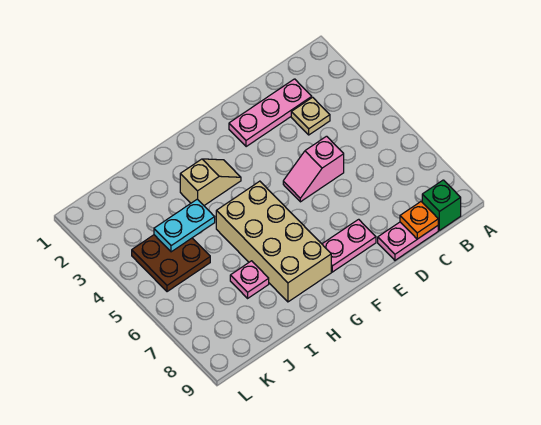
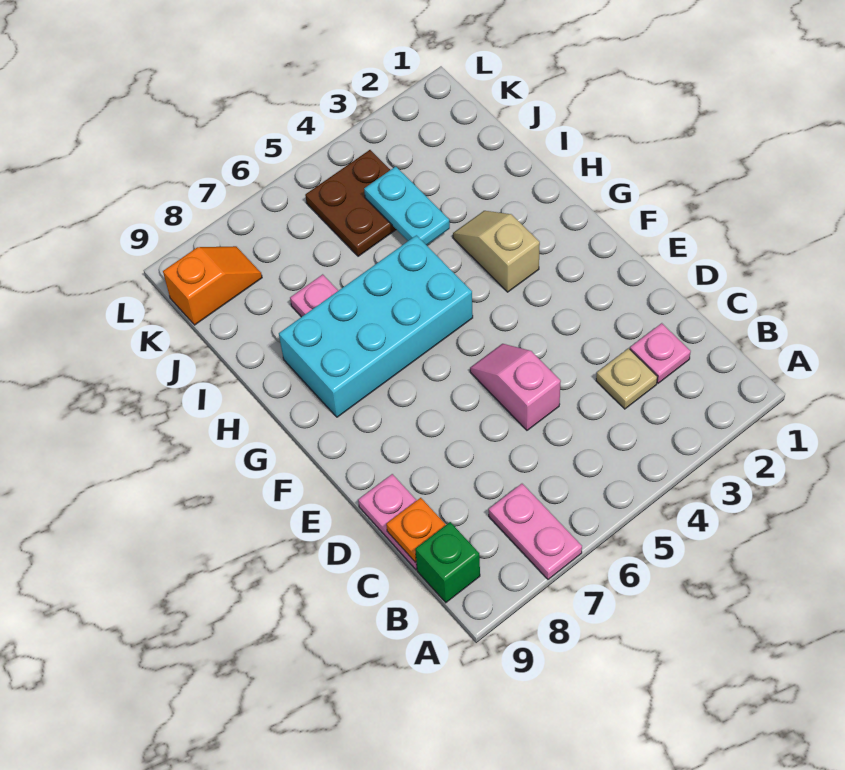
pink 1x3 plate [229,79,312,147] -> pink 1x1 plate [630,323,691,383]
pink 1x2 plate [322,219,376,272] -> pink 1x2 plate moved to [489,484,582,579]
tan 1x2 slope [180,159,241,205] -> tan 1x2 slope turned to [453,211,540,292]
tan 2x4 brick [216,181,331,302] -> cyan 2x4 brick [279,235,473,417]
none -> orange 1x2 slope [163,246,262,325]

